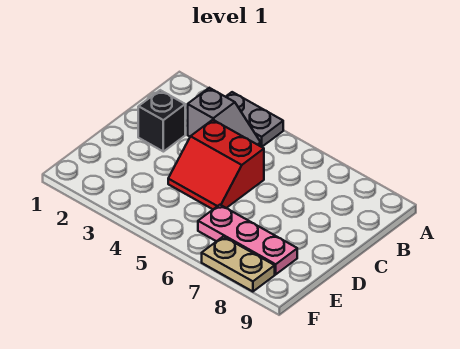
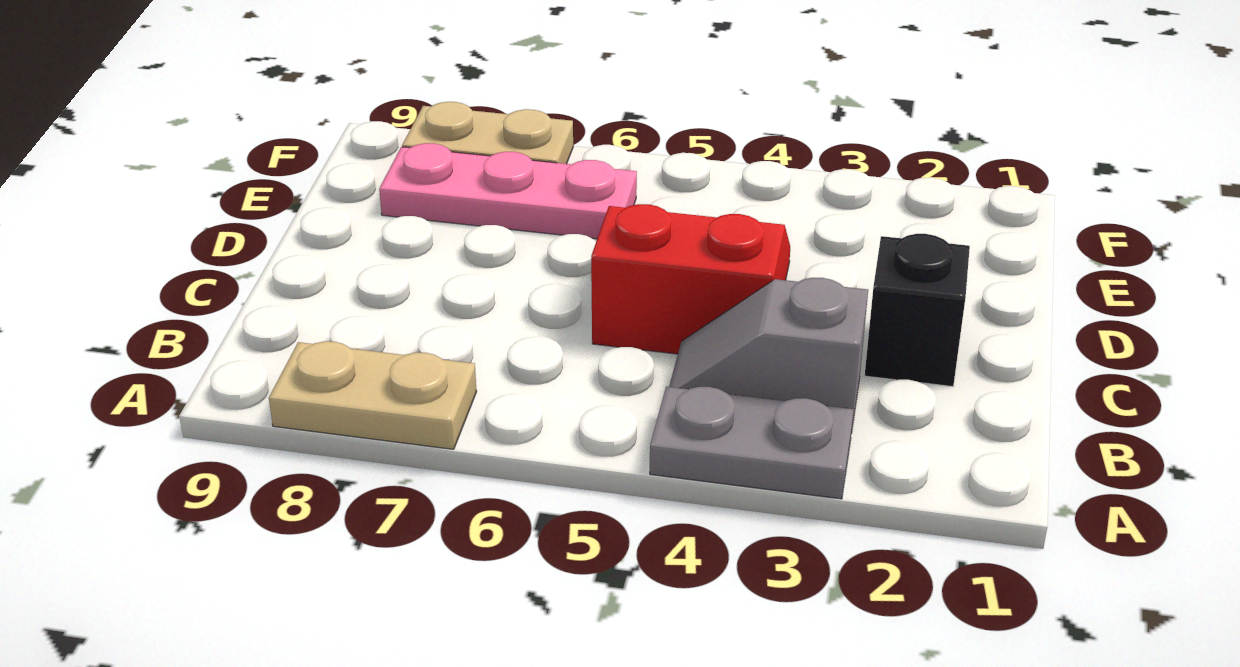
none -> tan 1x2 plate [269,341,477,449]

